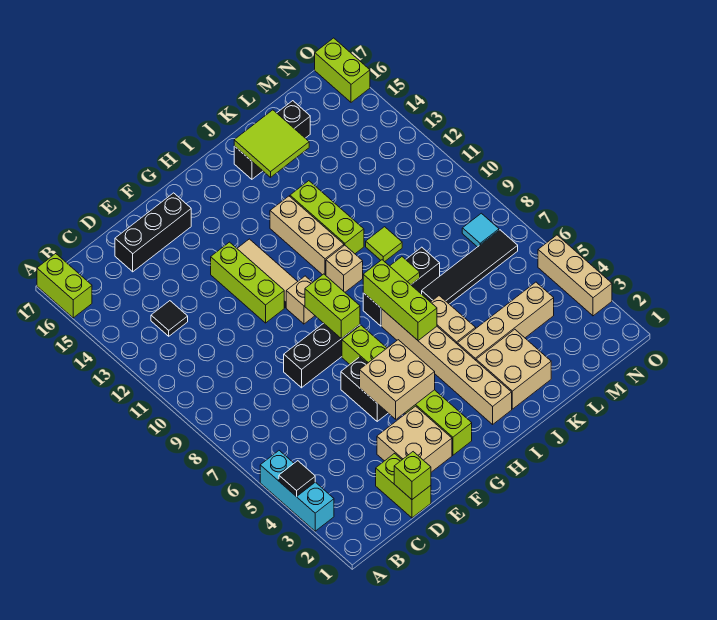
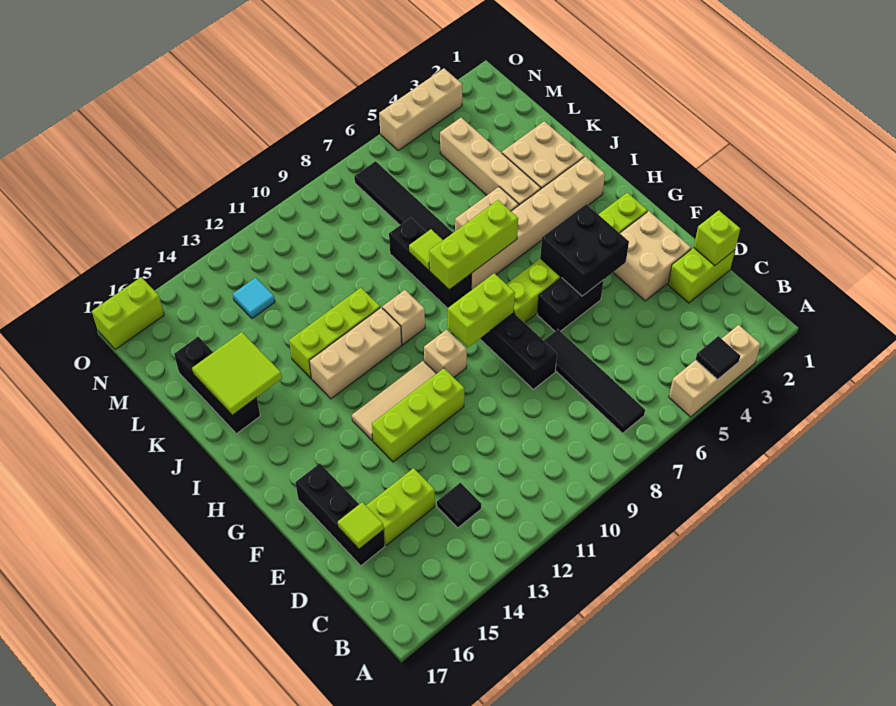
cyan 1x3 brick [260,451,334,531] -> tan 1x3 brick [669,325,761,417]
lime 1x2 brick [37,254,92,318] -> lime 1x2 brick moved to [366,468,435,545]
none -> black 1x4 tile [544,330,645,433]
tan 2x2 brick [360,340,435,419] -> black 2x2 brick [540,204,629,296]
lime 1x1 tile [366,227,402,262] -> lime 1x1 tile moved to [338,502,384,549]
cyan 1x1 tile [462,213,499,247] -> cyan 1x1 tile moved to [233,278,275,318]

